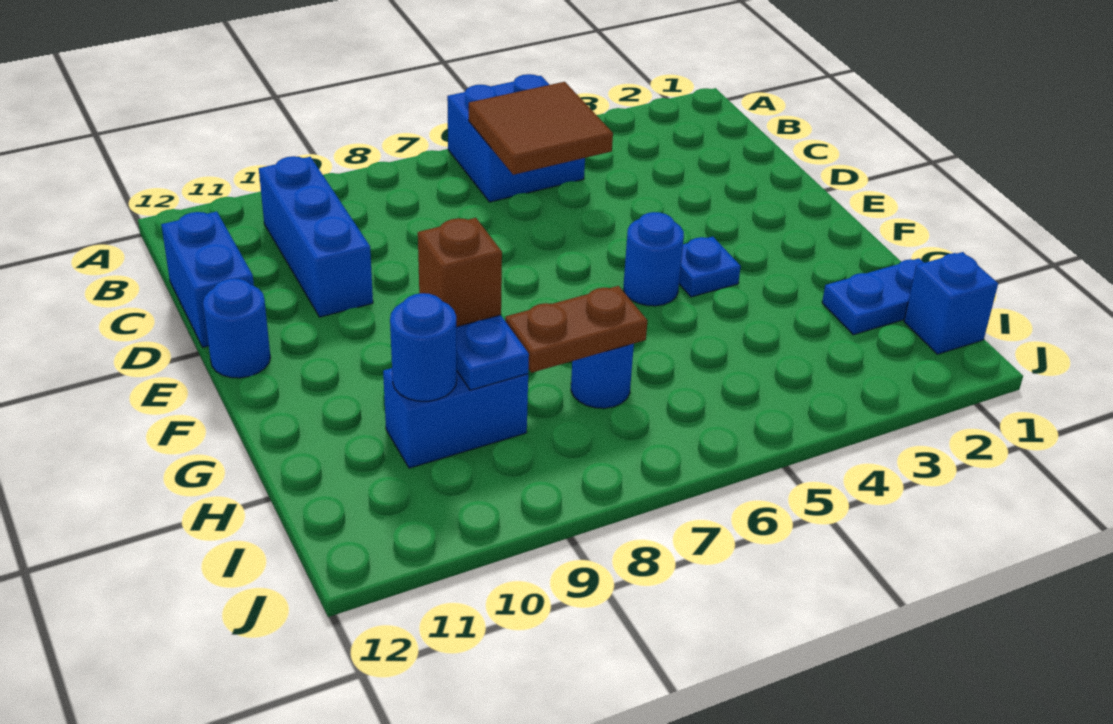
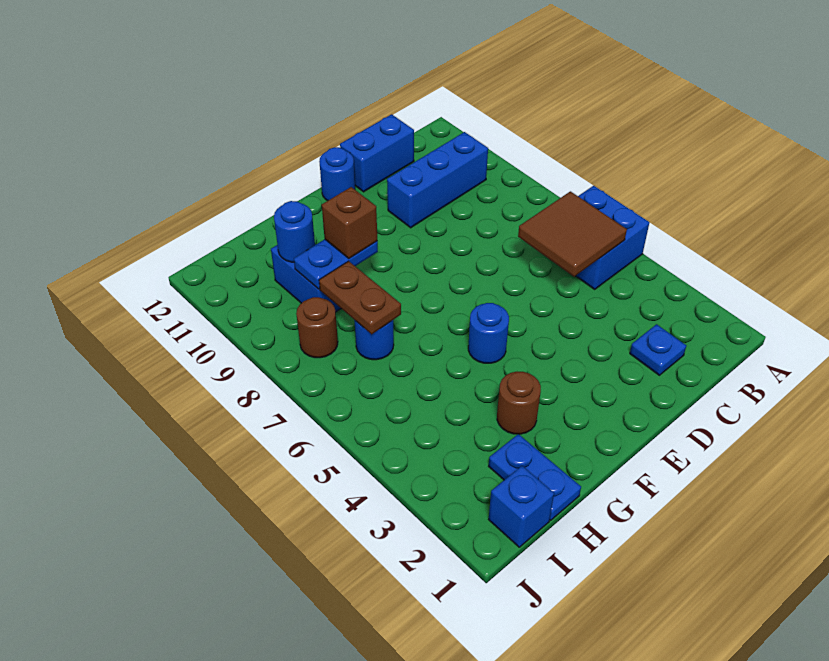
blue 1x1 plate [679,237,741,297] -> blue 1x1 plate moved to [630,324,686,375]
none -> brown 1x1 round brick [497,372,541,434]
none -> brown 1x1 round brick [296,297,338,358]

